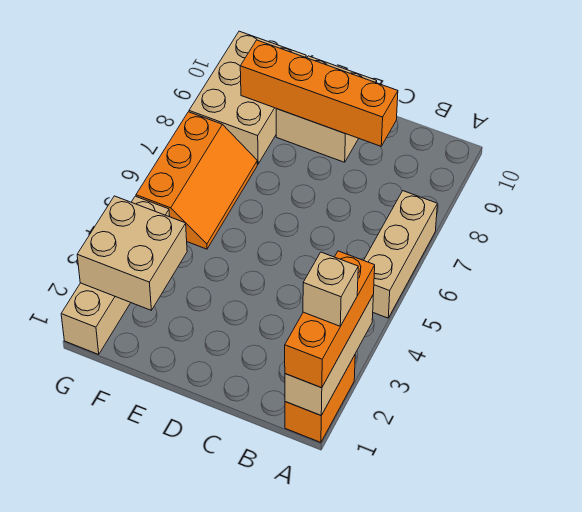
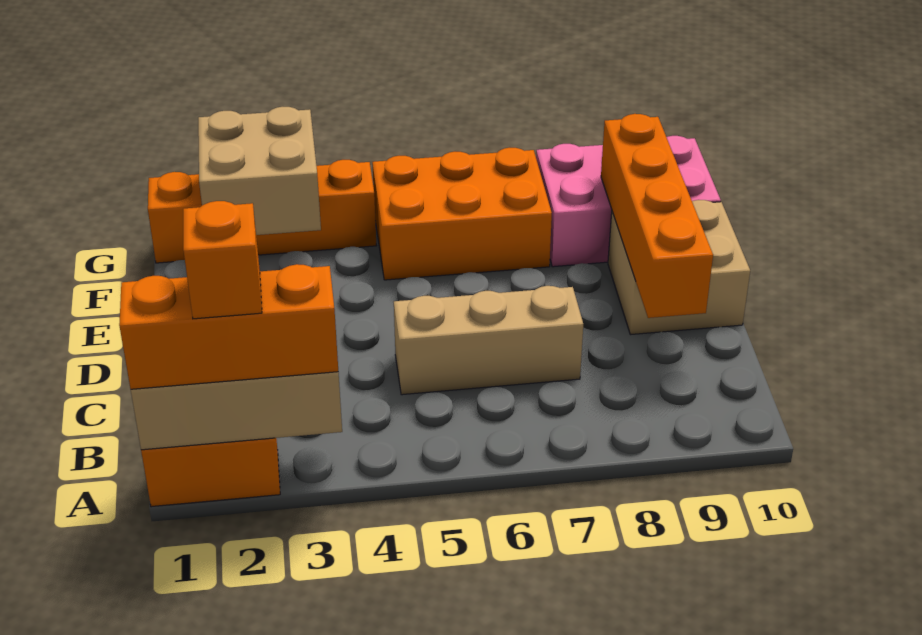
tan 1x1 brick [303,252,358,326] -> orange 1x1 brick [183,201,262,319]
tan 1x3 brick [364,191,437,318] -> tan 1x3 brick moved to [394,286,583,395]
orange 2x3 slope [136,112,257,249] -> orange 2x3 brick [372,148,552,280]
tan 2x3 brick [189,31,306,164] -> pink 2x3 brick [536,136,721,267]
tan 1x4 brick [61,196,170,354] -> orange 1x4 brick [148,160,376,263]

